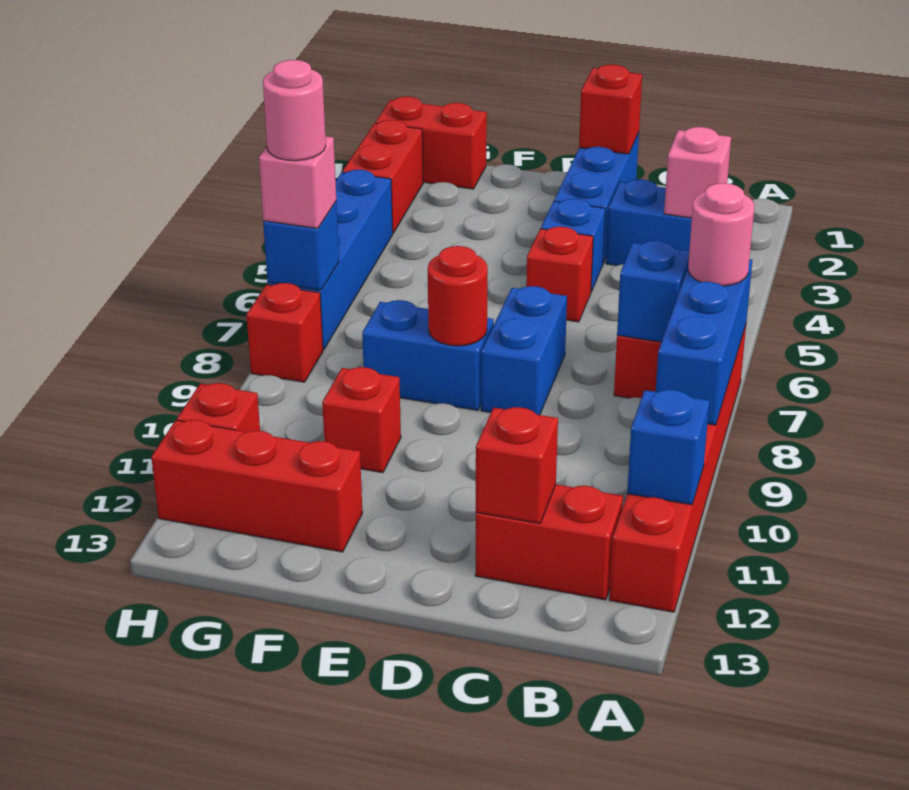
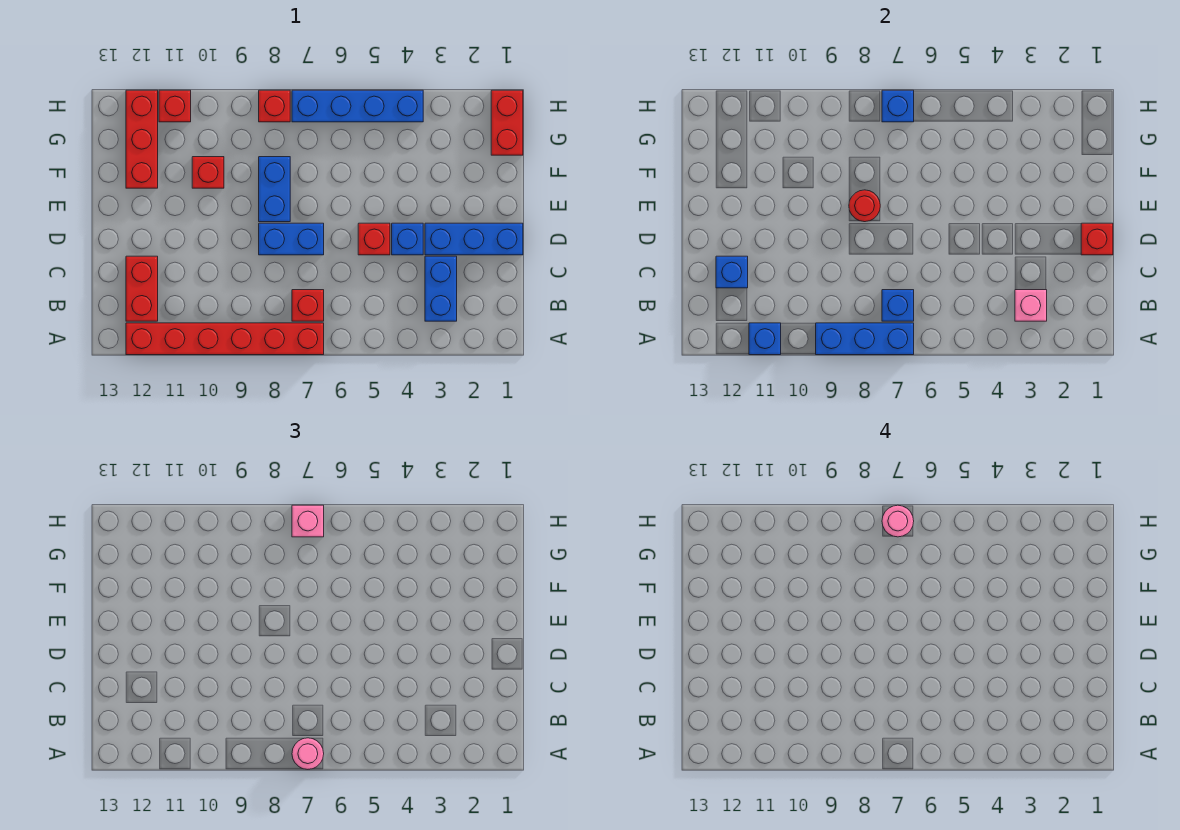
red 1x1 brick [476,407,558,523] -> blue 1x1 brick [716,256,748,288]
red 1x2 brick [343,120,423,233] -> none

